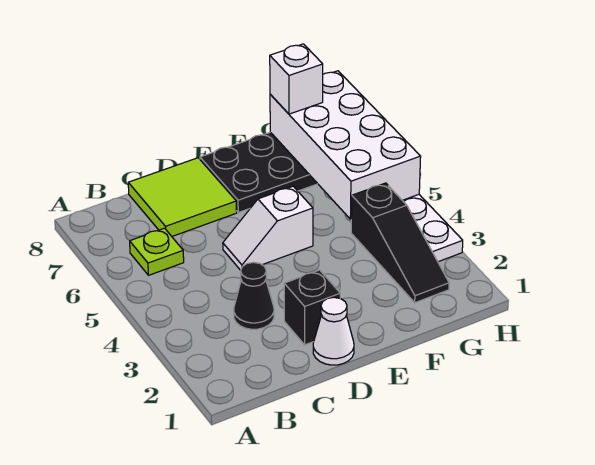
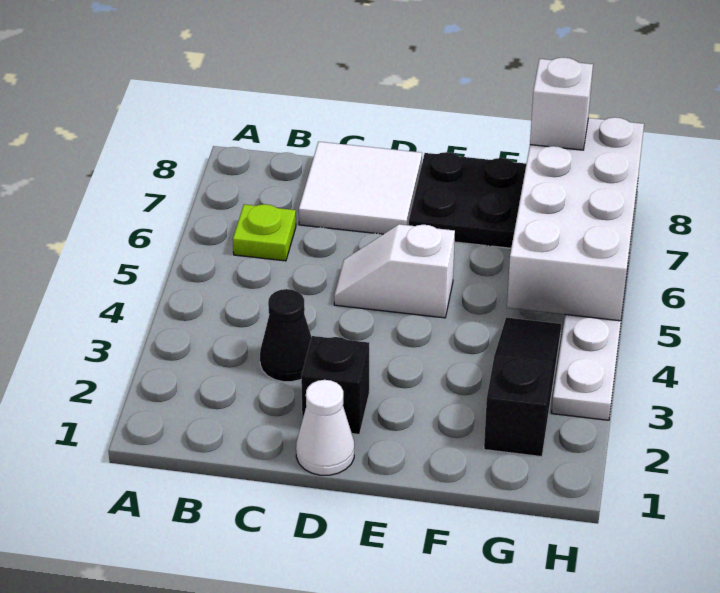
lime 2x2 tile [128,158,237,236] -> white 2x2 tile [299,142,422,234]
black 1x3 slope [351,183,449,303] -> black 1x3 slope turned to [484,317,561,457]

